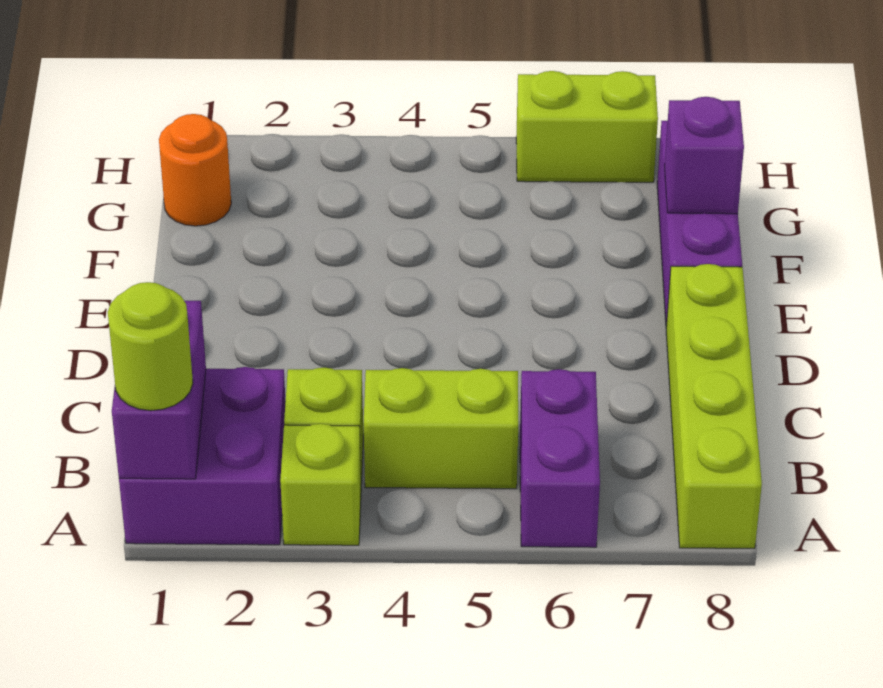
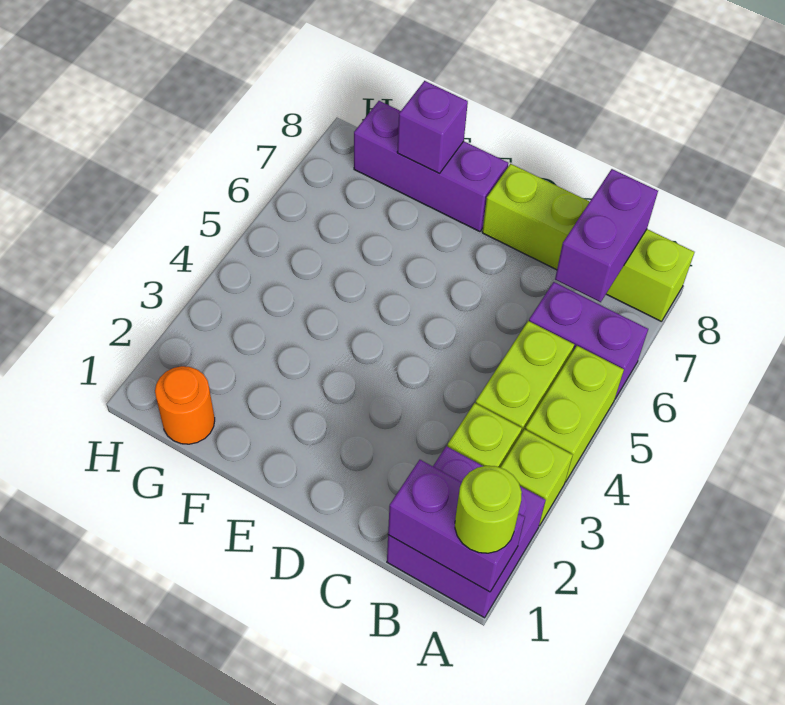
none -> purple 1x2 brick [555,169,658,302]
lime 1x2 brick [516,71,658,182] -> lime 1x2 brick moved to [525,346,624,482]

